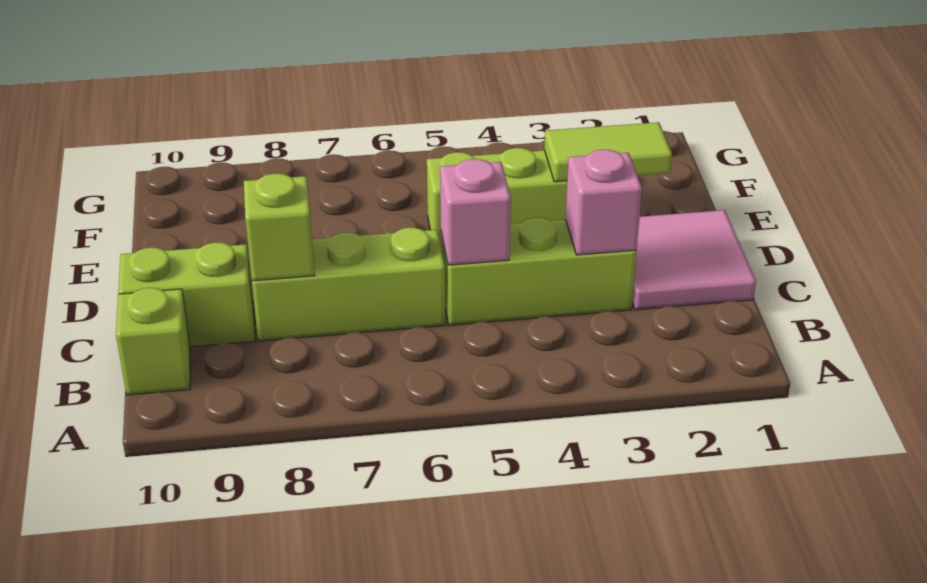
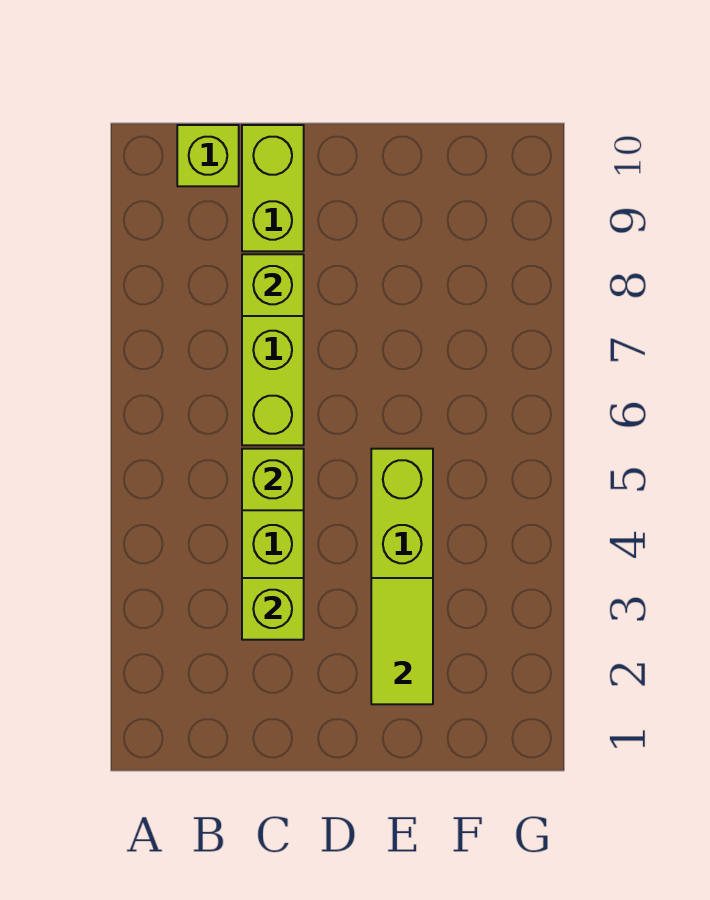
pink 2x2 tile [632,210,756,310] -> none
pink 1x1 brick [565,150,642,255] -> lime 1x1 brick [242,578,304,640]
pink 1x1 brick [440,159,511,265] -> lime 1x1 brick [242,449,304,510]

